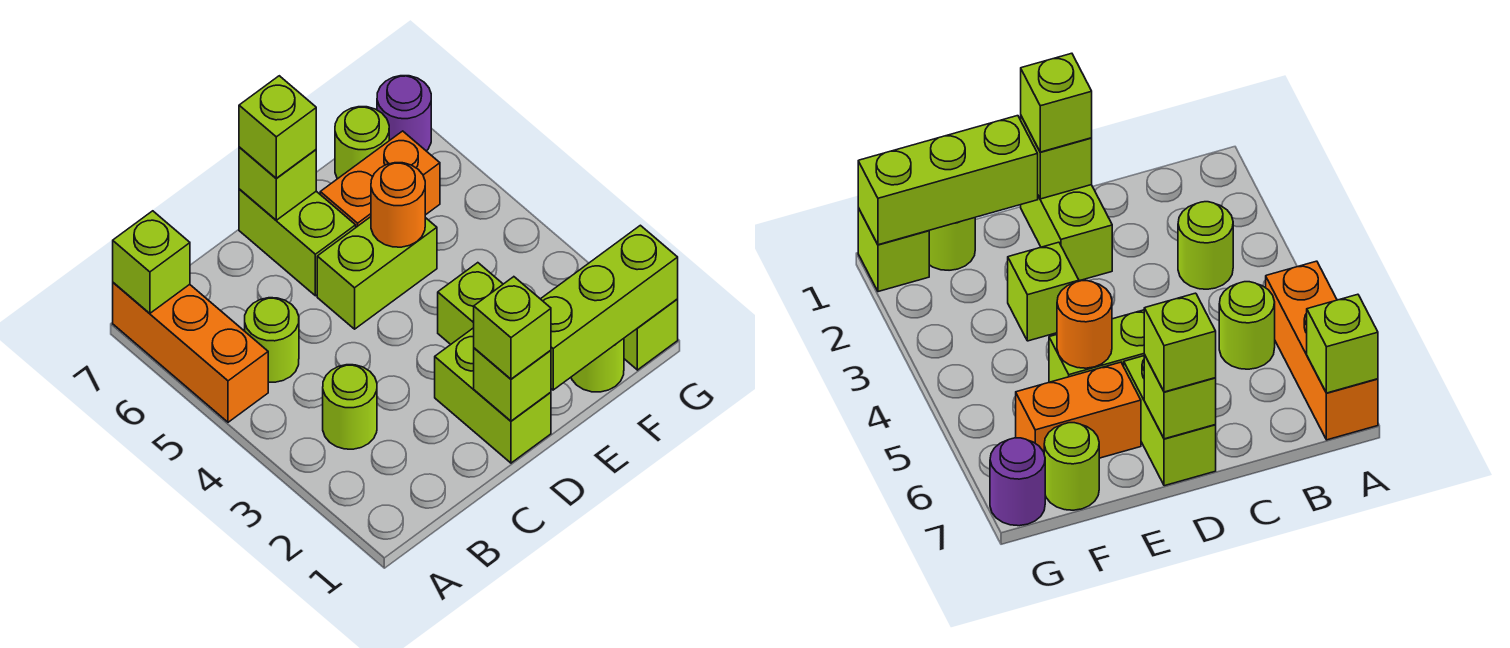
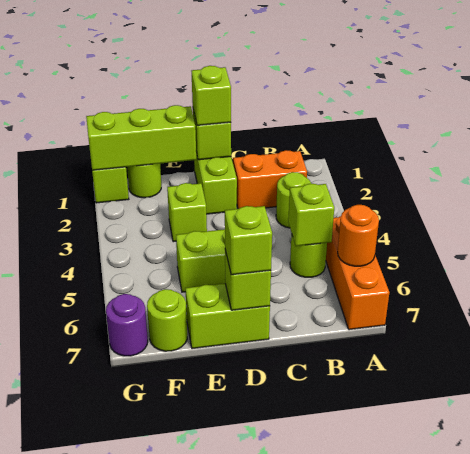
lime 1x1 brick [113,211,190,313] -> lime 1x1 brick moved to [288,184,334,246]
lime 1x2 brick [239,189,356,296] -> lime 1x2 brick turned to [185,284,270,349]
orange 1x1 round brick [371,163,425,247] -> orange 1x1 round brick moved to [338,205,379,266]
orange 1x2 brick [320,131,440,227] -> orange 1x2 brick moved to [233,150,307,209]

